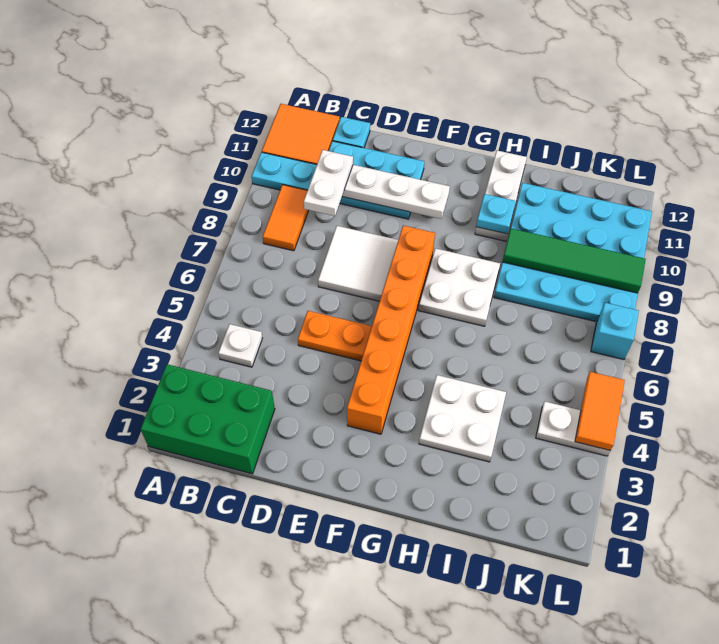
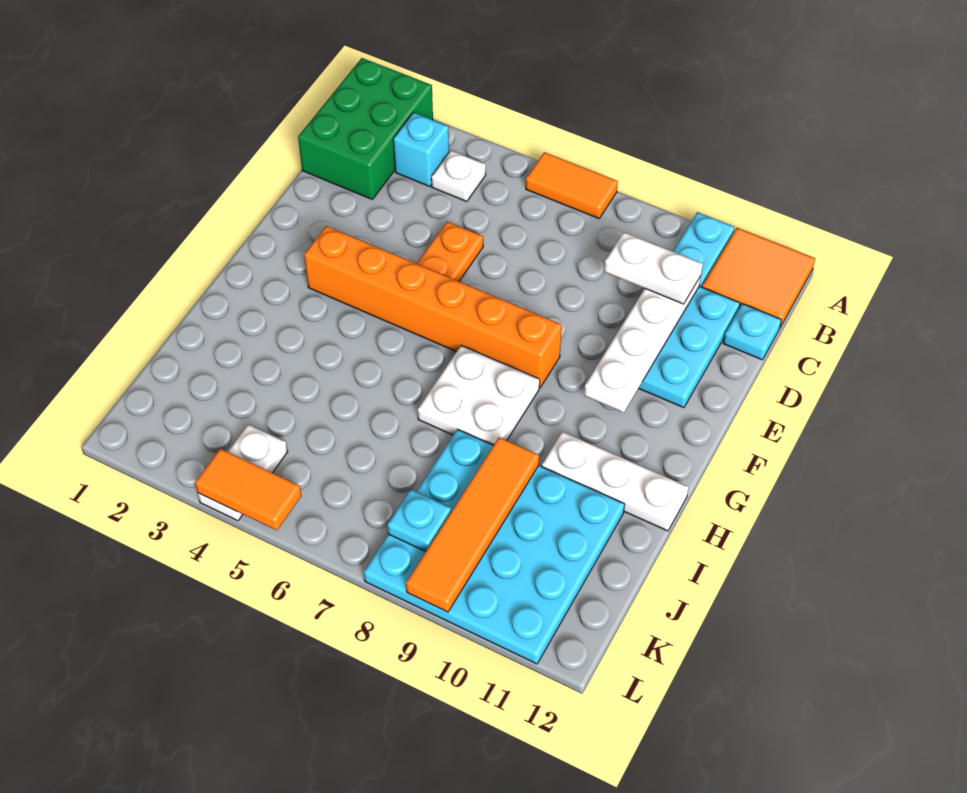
orange 1x2 tile [263,185,309,251] -> orange 1x2 tile moved to [526,152,618,218]
white 2x2 tile [318,226,398,301] -> none
white 2x2 plate [419,375,506,462] -> none
cyan 1x1 plate [476,194,516,234] -> cyan 1x1 plate moved to [387,489,451,552]
green 1x4 tile [502,228,646,293] -> orange 1x4 tile [406,437,539,612]
cyan 1x1 brick [591,303,639,360] -> cyan 1x1 brick moved to [393,112,449,187]

